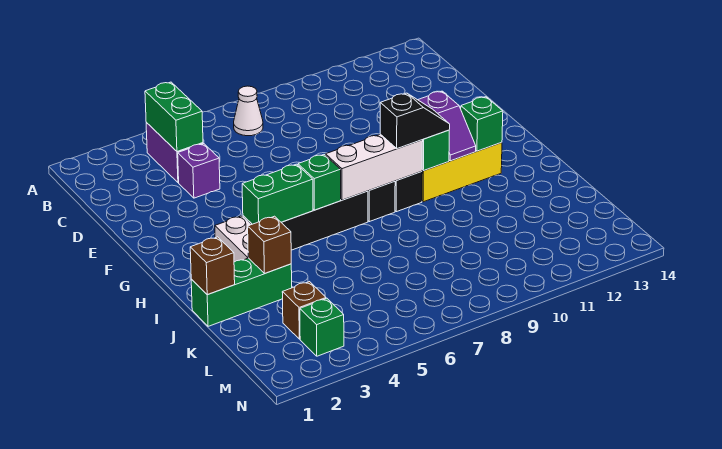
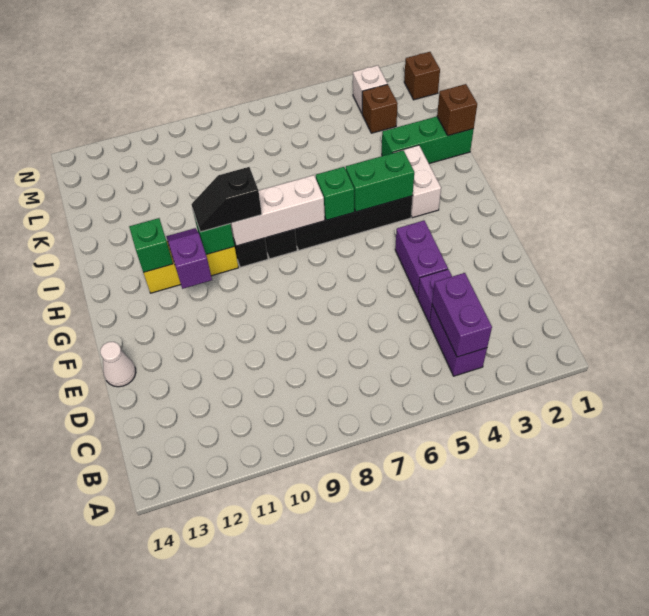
green 1x2 brick [145,82,203,152] -> purple 1x2 brick [432,273,492,357]
white 1x1 cone [234,86,263,136] -> white 1x1 cone moved to [100,342,136,387]
none -> purple 1x2 brick [395,221,448,297]
brown 1x1 brick [248,216,291,273] -> brown 1x1 brick moved to [404,52,440,100]
green 1x1 brick [300,298,344,356] -> white 1x1 brick [353,65,387,113]

